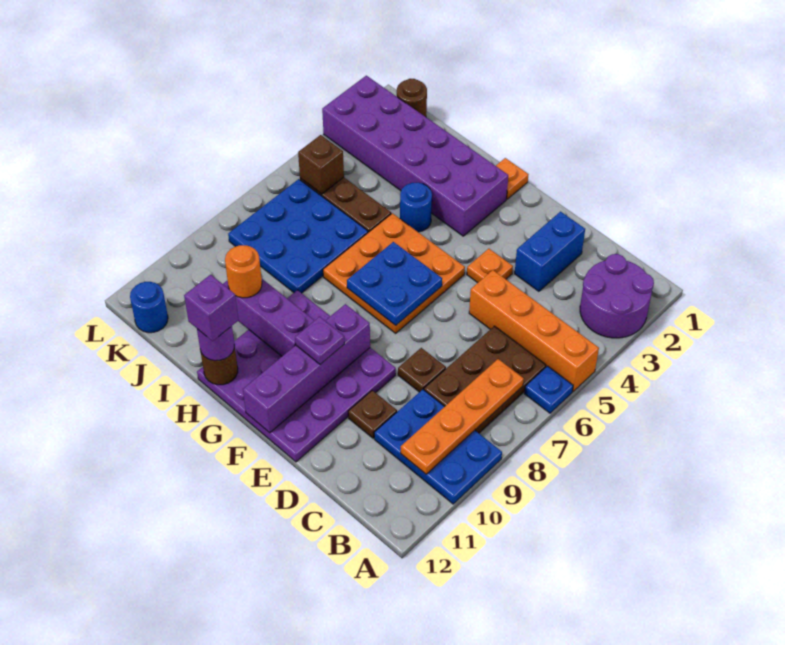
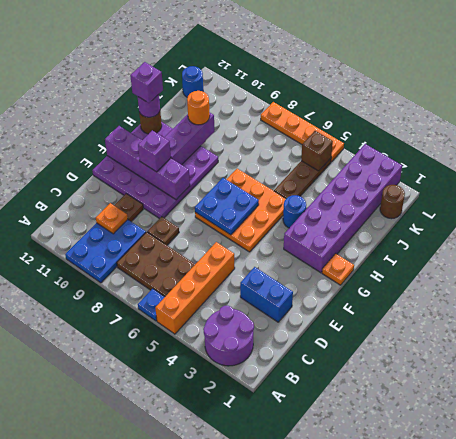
orange 1x4 plate [401,359,524,474] -> orange 1x4 plate moved to [261,102,344,162]
orange 1x1 plate [467,249,513,283] -> orange 1x1 plate moved to [96,203,128,234]
purple 1x1 plate [295,317,344,364] -> purple 1x1 brick [138,130,171,172]
blue 3x3 plate [228,179,368,293] -> none

